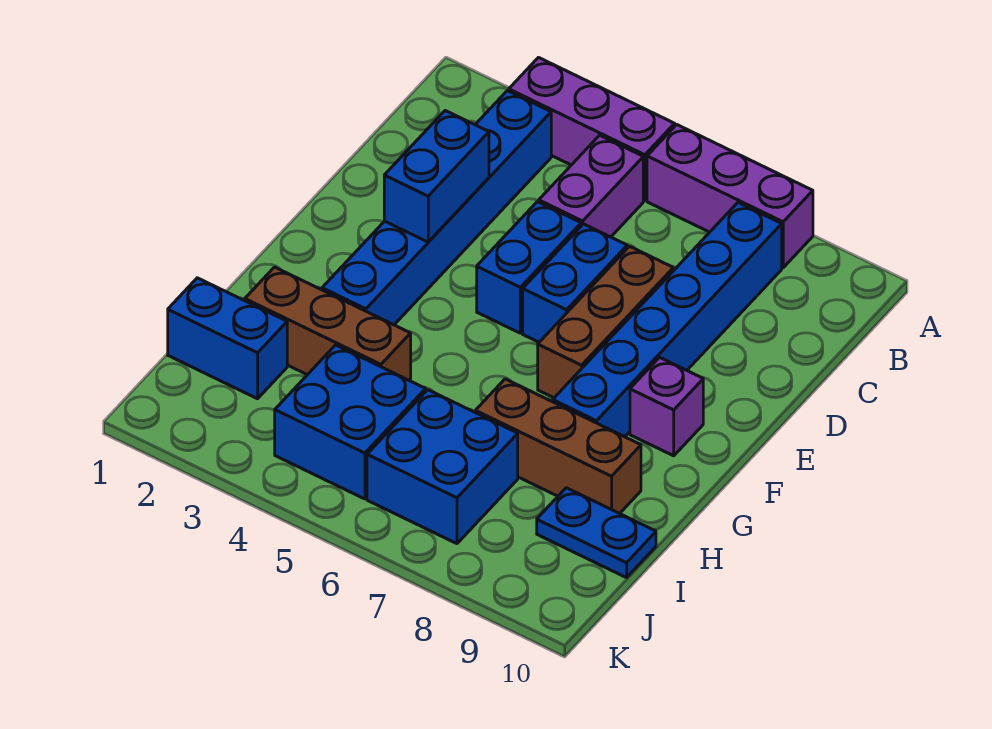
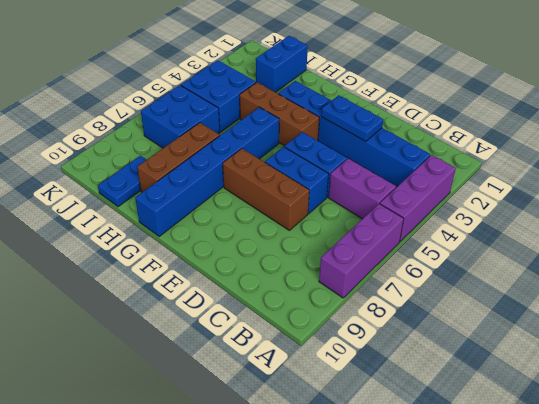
blue 1x6 brick [553,203,782,437] -> blue 1x6 brick turned to [135,107,279,236]
blue 1x2 brick [384,111,489,242] -> blue 1x2 plate [321,95,383,142]
purple 1x1 brick [630,357,703,456] -> none
brown 1x3 brick [245,267,411,380] -> brown 1x3 brick turned to [240,82,319,146]

